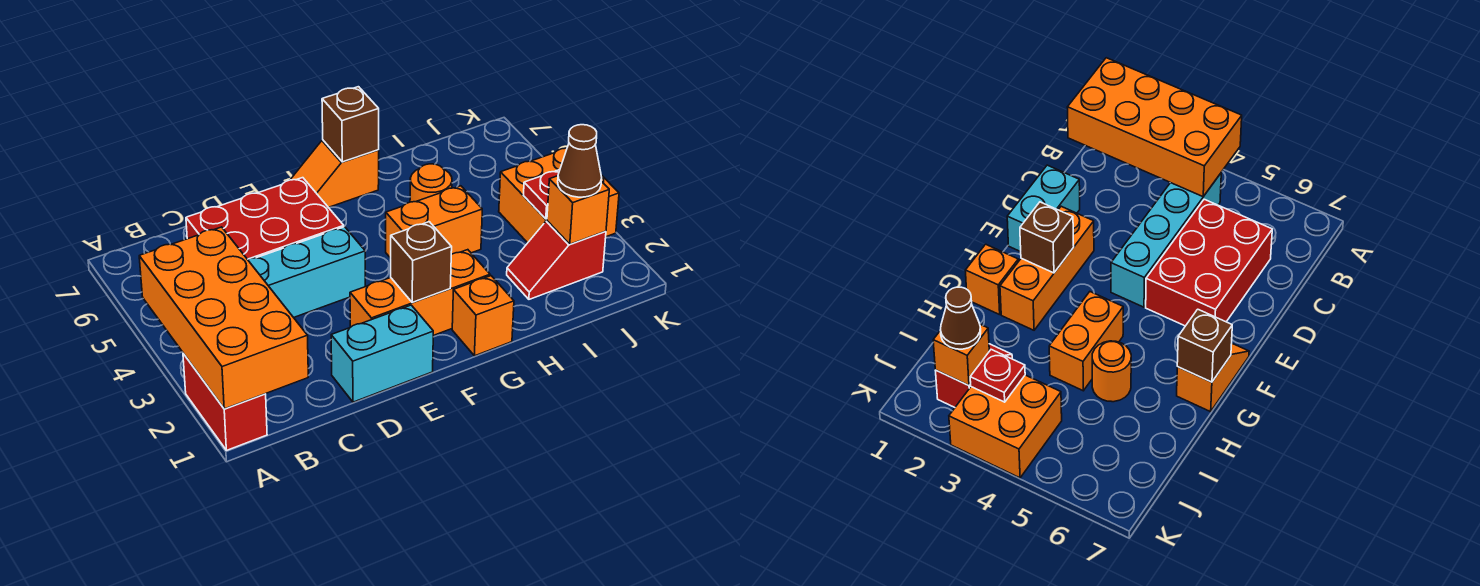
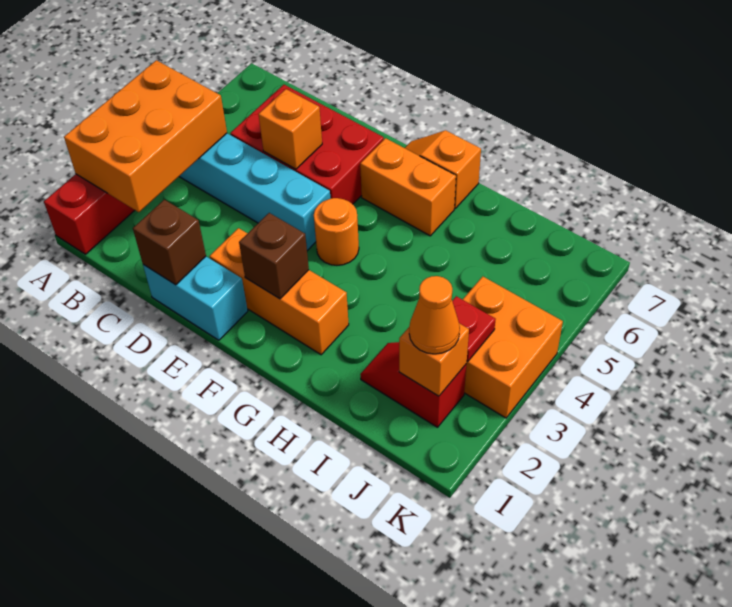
orange 2x4 brick [139,227,308,409] -> orange 2x3 brick [64,60,227,212]
orange 1x1 brick [452,276,514,356] -> orange 1x1 brick moved to [259,89,322,169]
orange 1x2 brick [386,186,482,258] -> orange 1x2 brick moved to [360,138,456,236]
brown 1x1 brick [322,87,379,162] -> brown 1x1 brick moved to [133,200,206,285]
orange 1x1 round brick [410,164,452,202] -> orange 1x1 round brick moved to [314,198,359,265]
brown 1x1 cone [558,125,602,197] -> orange 1x1 cone [409,276,460,354]

